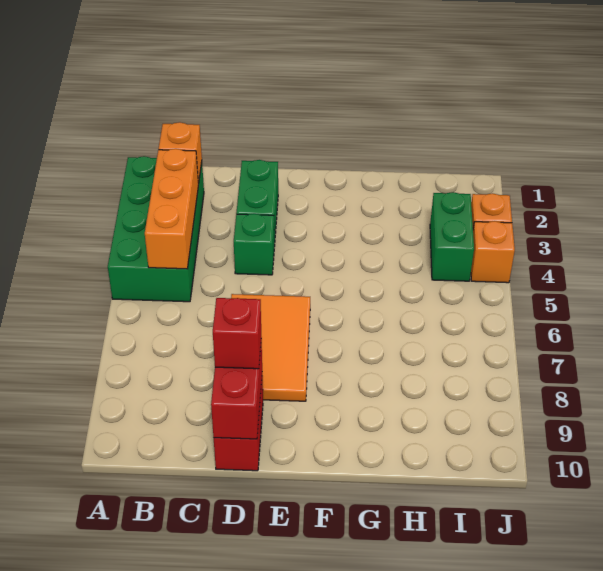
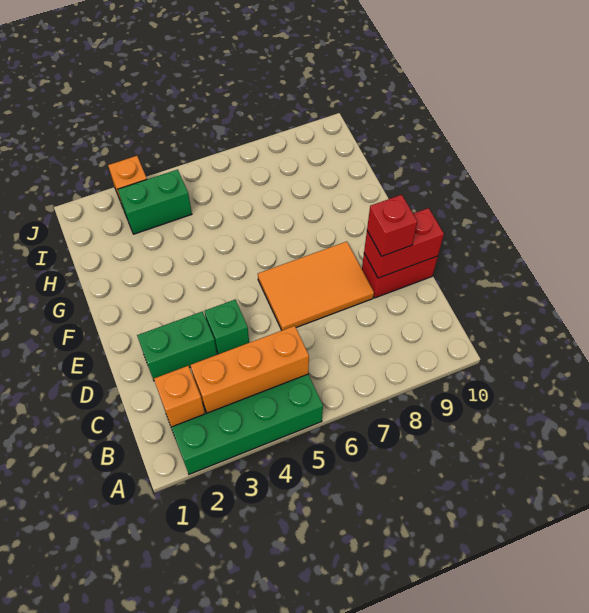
orange 1x1 brick [471,221,515,283] -> none

